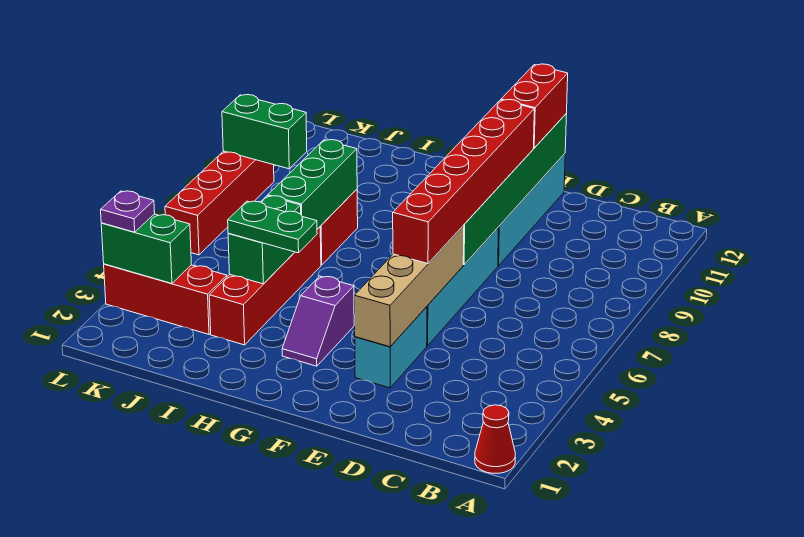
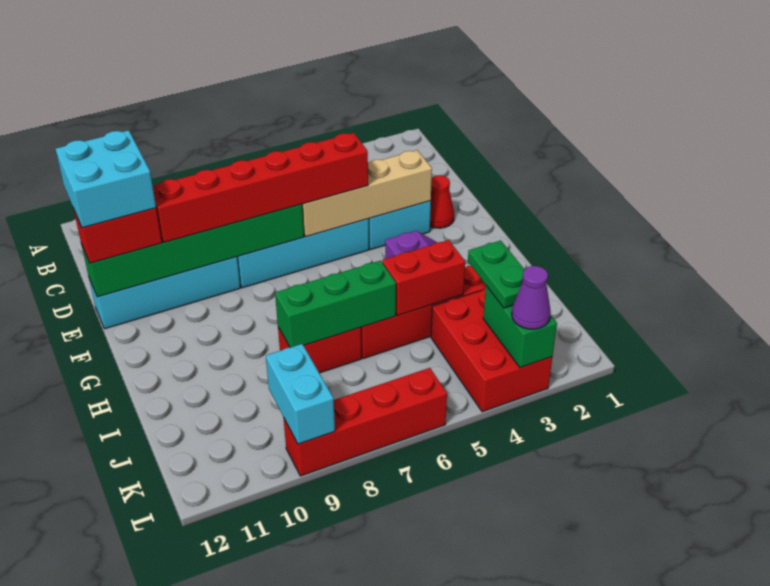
red 1x1 cone [475,405,515,473] -> red 1x1 cone moved to [430,175,454,228]
none -> cyan 2x2 brick [56,130,156,228]
green 1x2 plate [228,201,317,253] -> green 1x2 plate moved to [468,240,525,308]
green 1x2 brick [228,196,301,284] -> red 1x2 brick [382,240,465,315]
red 1x3 brick [104,264,227,334] -> red 2x3 brick [431,289,552,412]
green 1x2 brick [222,95,307,169] -> cyan 1x2 brick [266,344,335,444]
purple 1x1 plate [101,191,155,232] -> purple 1x1 cone [512,266,551,329]

